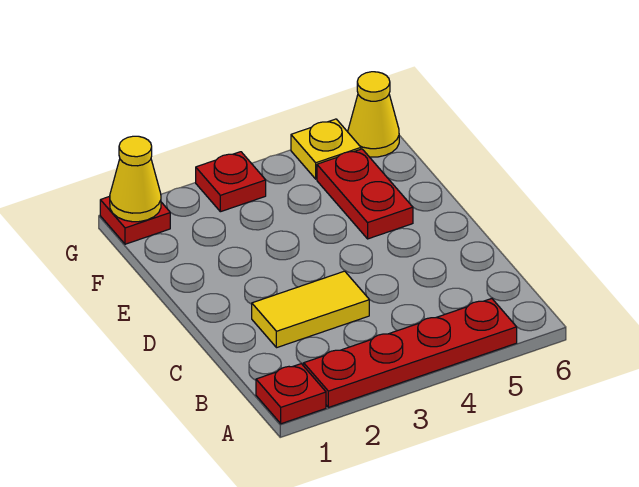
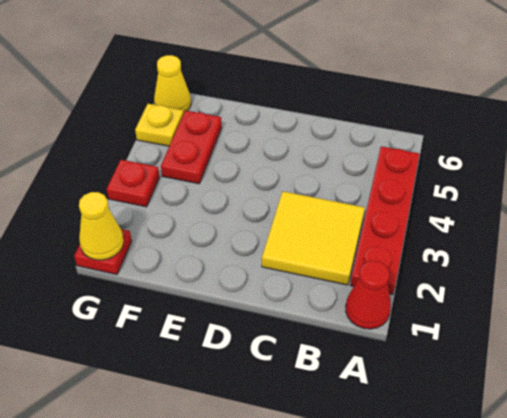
red 1x1 plate [256,364,326,424] -> red 1x1 cone [346,261,391,329]
yellow 1x2 tile [252,271,369,348] -> yellow 2x2 tile [262,191,365,285]
red 1x2 plate [317,149,413,239] -> red 1x2 plate turned to [161,110,222,184]

